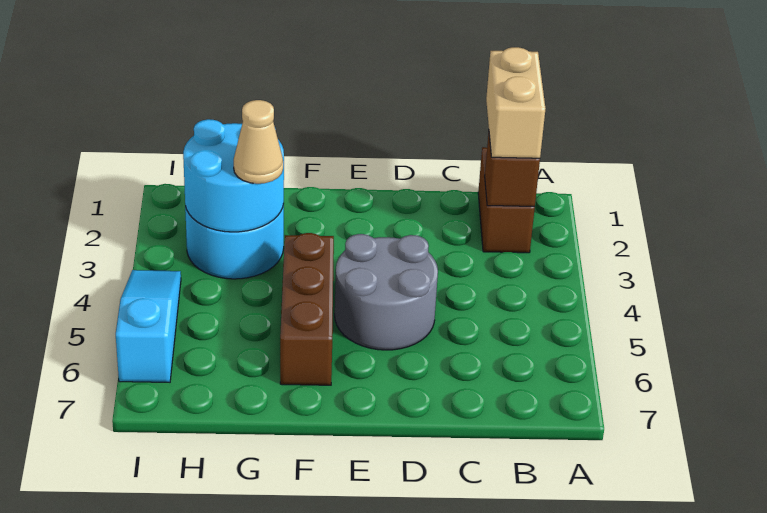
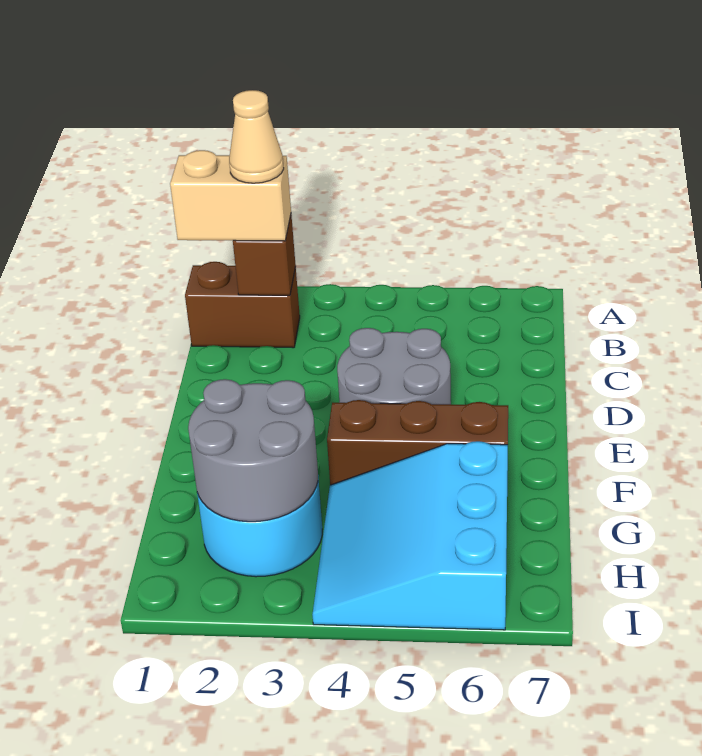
cyan 2x2 round brick [183,119,284,232] -> grey 2x2 round brick [188,379,318,522]
tan 1x1 cone [234,100,283,184] -> tan 1x1 cone moved to [229,90,284,183]
cyan 1x3 slope [116,270,181,382] -> cyan 3x3 slope [313,441,508,630]

